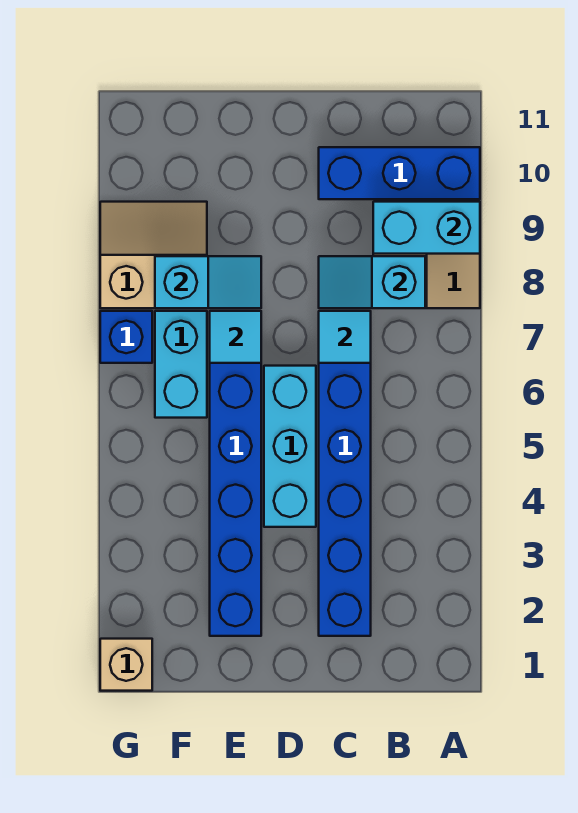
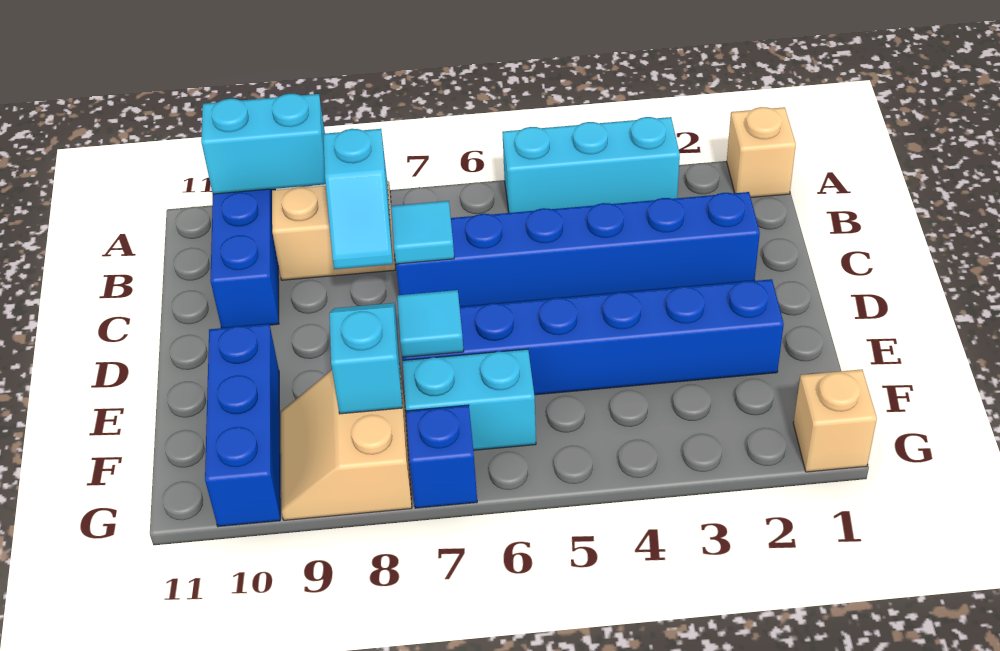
none -> tan 1x1 brick [727,107,796,197]
cyan 1x2 brick [373,202,480,254] -> cyan 1x2 brick turned to [201,94,326,194]
cyan 1x3 brick [264,366,316,527] -> cyan 1x3 brick moved to [502,117,680,213]
none -> blue 1x3 brick [205,324,280,527]

